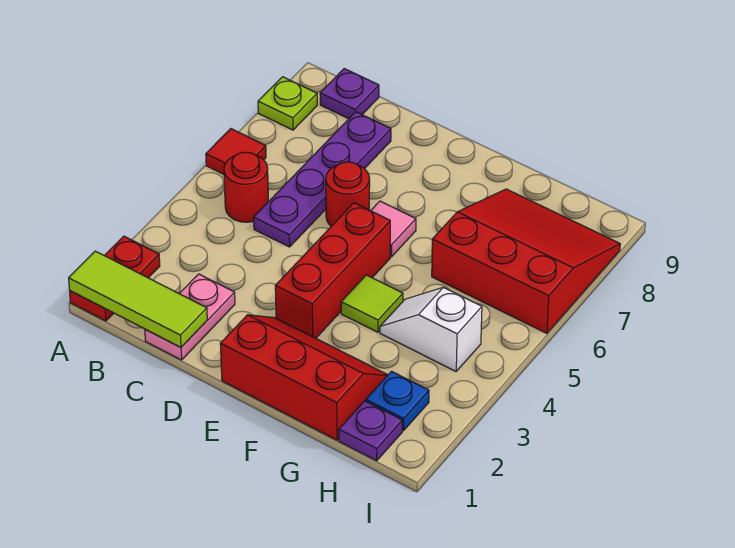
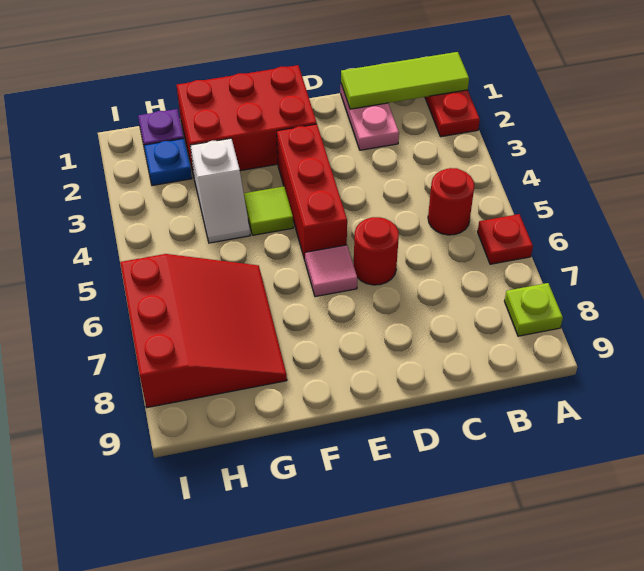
red 1x1 tile [206,129,266,174] -> red 1x1 plate [478,214,533,264]
purple 1x1 plate [320,69,379,119] -> none
purple 1x4 plate [254,112,391,247] -> none
red 2x3 slope [220,315,387,440] -> red 2x3 brick [177,65,317,176]
white 1x2 slope [380,287,482,371] -> white 1x2 slope turned to [190,138,250,243]
red 3x3 slope [432,189,620,333] -> red 3x3 slope turned to [120,254,287,408]

